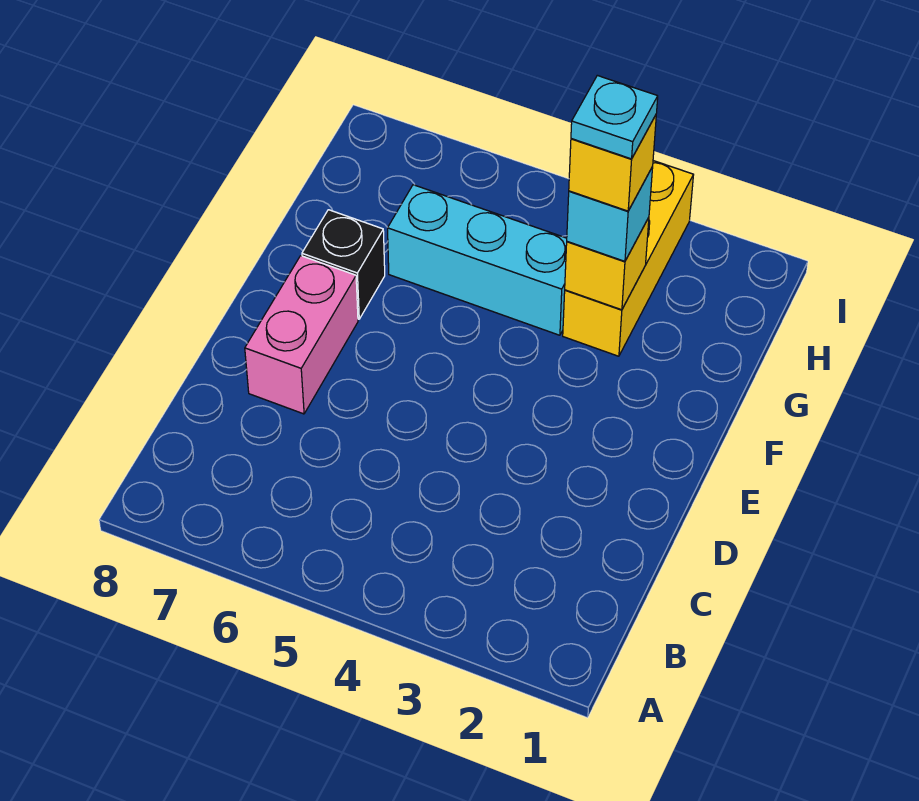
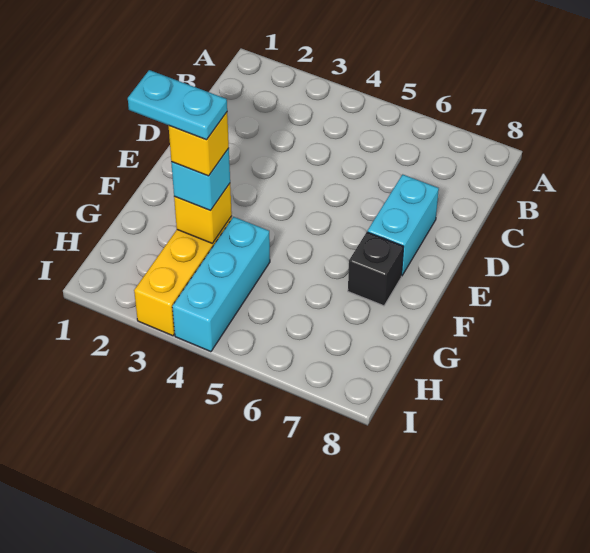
pink 1x2 brick [245,256,358,414] -> cyan 1x2 brick [367,175,439,276]
cyan 1x1 plate [571,75,658,159] -> cyan 1x2 plate [128,70,227,140]
cyan 1x3 brick [388,185,567,335] -> cyan 1x3 brick turned to [172,217,270,352]

